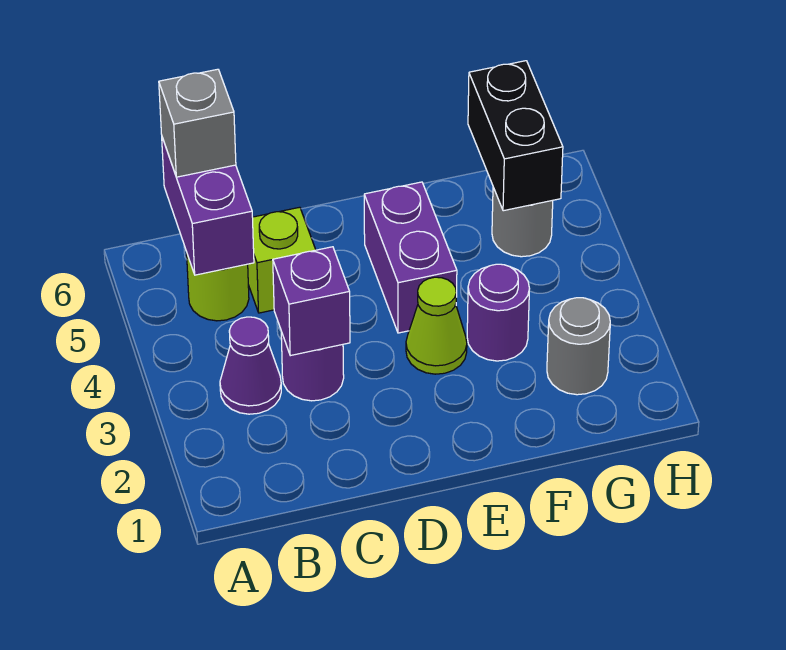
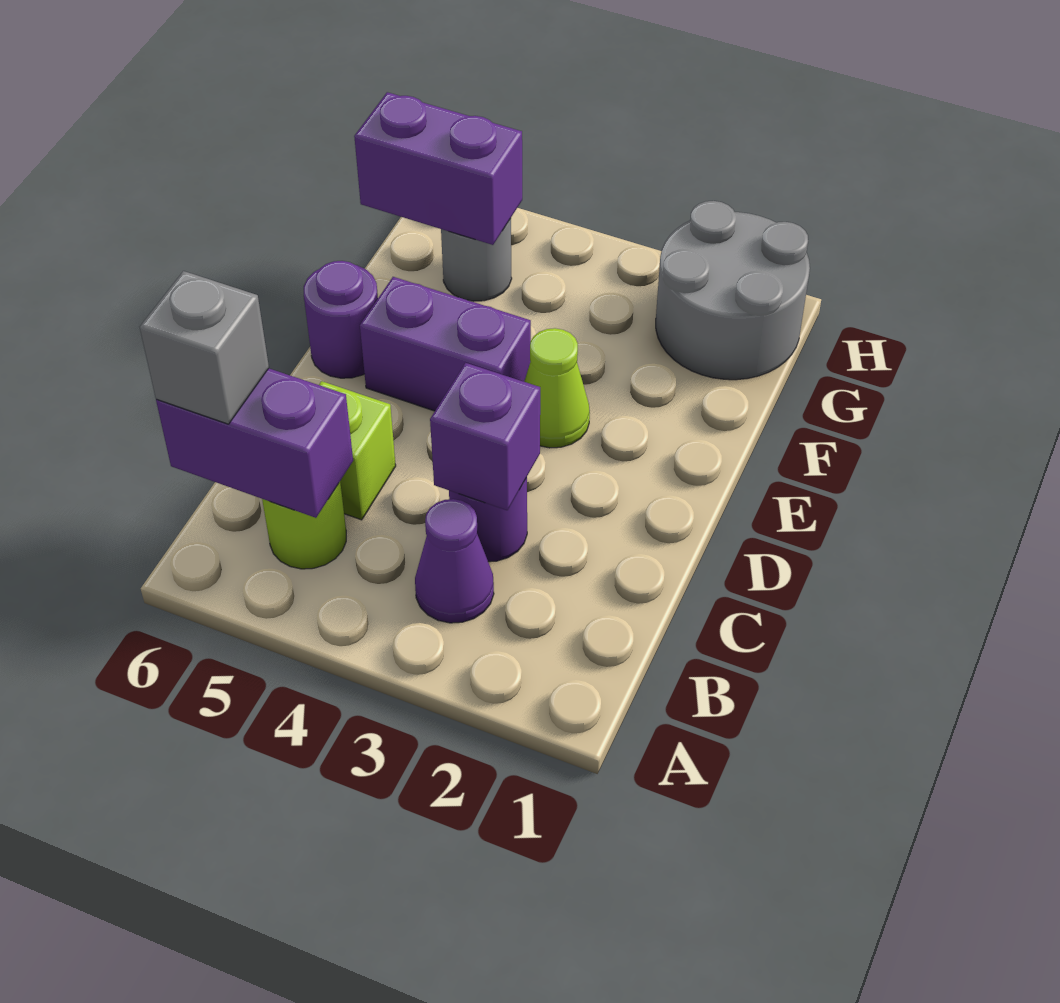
purple 1x1 round brick [467,264,530,361] -> purple 1x1 round brick moved to [304,261,378,378]
grey 1x1 round brick [547,298,610,395] -> grey 2x2 round brick [656,201,810,380]
black 1x2 brick [468,61,563,211] -> purple 1x2 brick [354,92,522,245]

